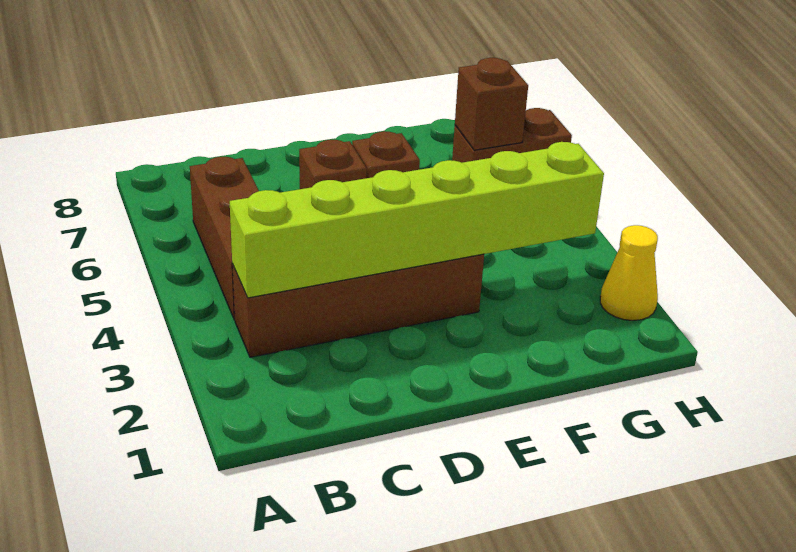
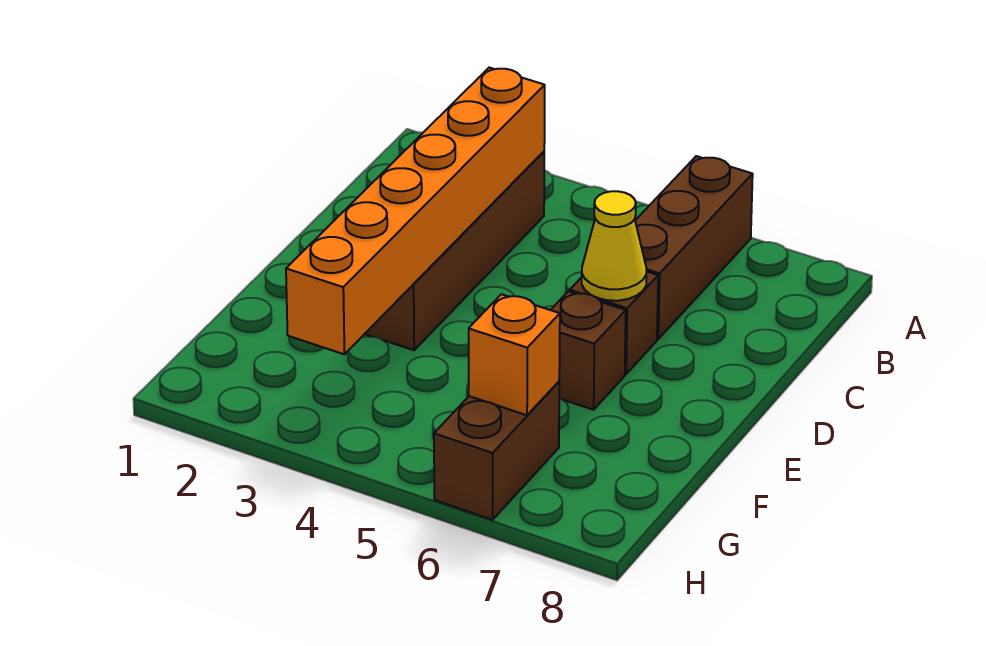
lime 1x6 brick [230,142,604,298] -> orange 1x6 brick [286,68,545,354]
brown 1x3 brick [190,157,259,320] -> brown 1x3 brick turned to [635,156,753,339]
brown 1x1 brick [455,58,528,150] -> orange 1x1 brick [469,294,560,415]
yellow 1x1 cone [600,225,658,321] -> yellow 1x1 cone moved to [582,191,647,301]

